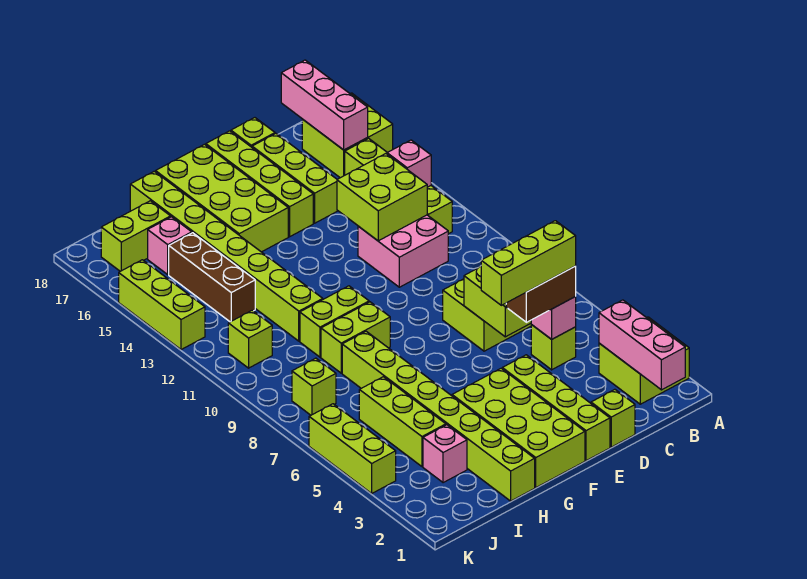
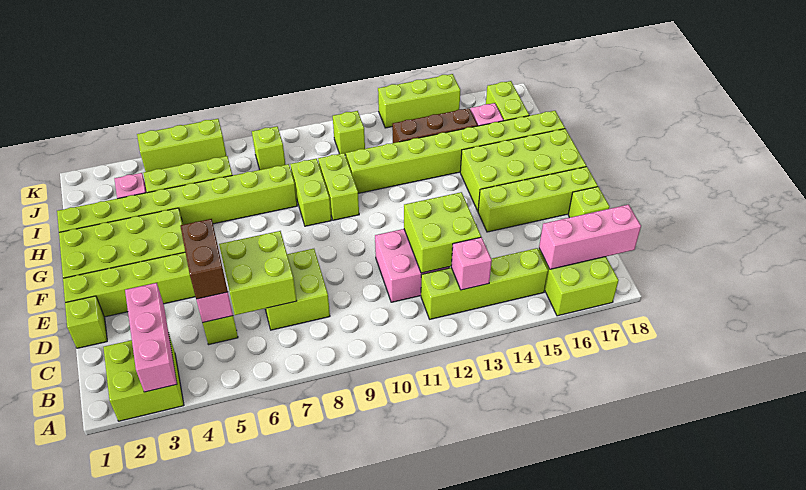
pink 1x3 brick [599,300,685,390] -> pink 1x3 brick turned to [125,283,177,392]
lime 1x3 brick [481,221,576,305] -> none
lime 1x3 brick [252,134,338,223] -> none

